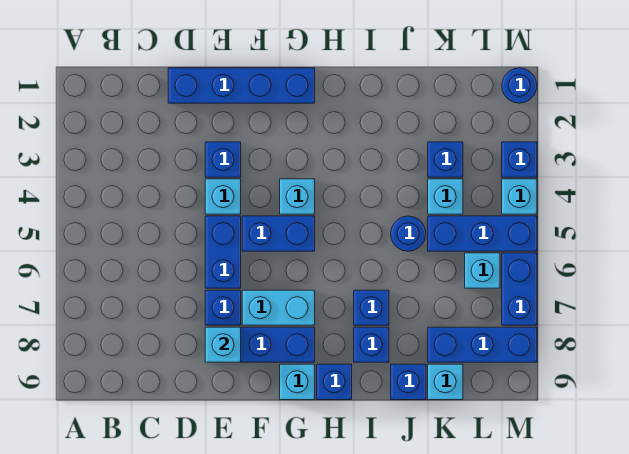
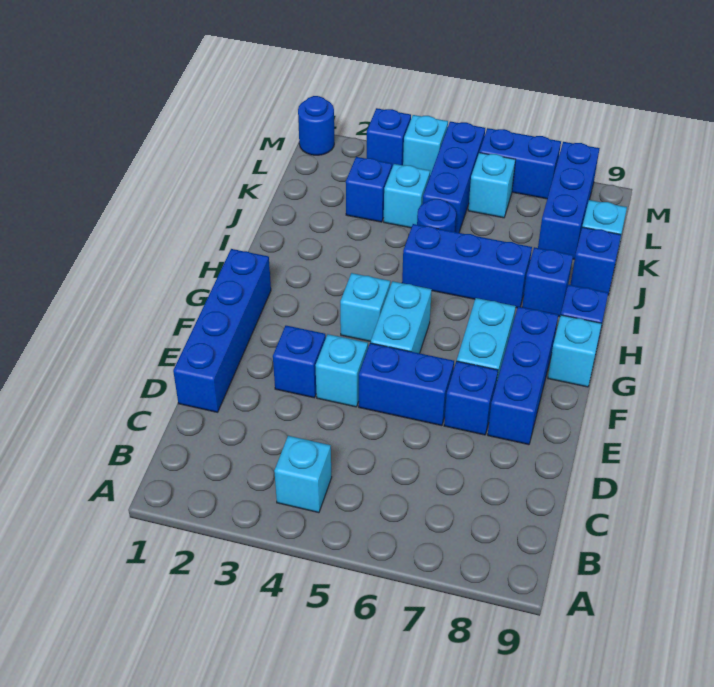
cyan 1x1 brick [205,327,241,362] -> cyan 1x1 brick moved to [274,436,332,513]
blue 1x2 brick [242,216,315,251] -> cyan 1x2 brick [370,281,432,353]
blue 1x1 brick [354,290,389,325] -> blue 1x3 brick [402,224,532,308]

